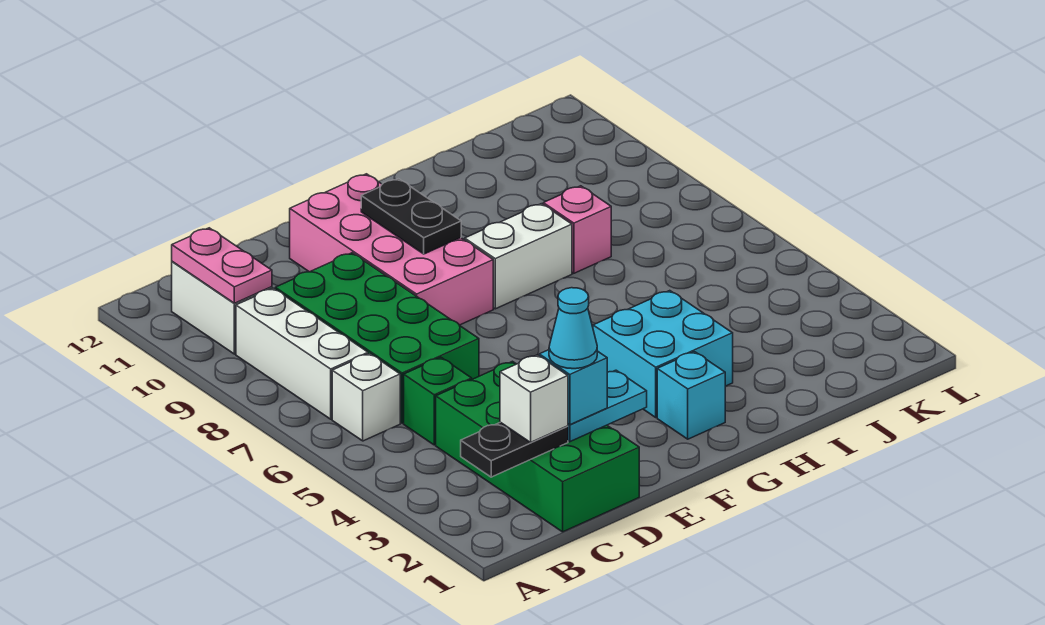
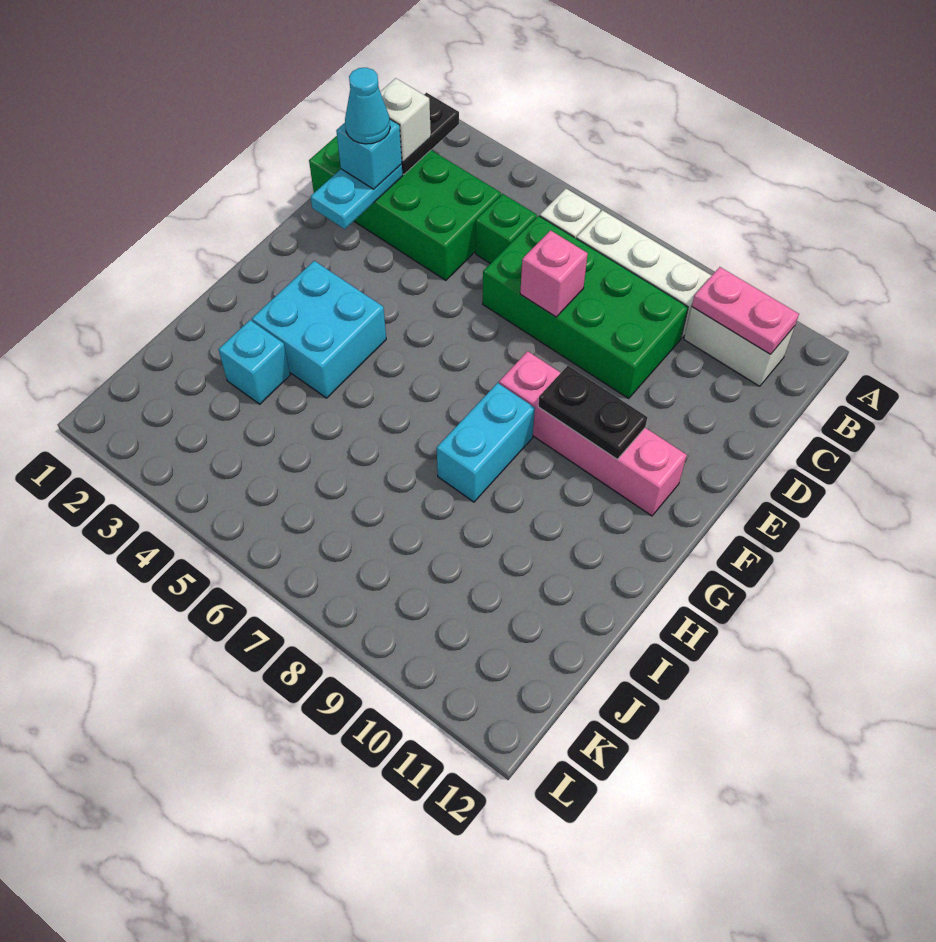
pink 2x4 brick [290,174,493,325] -> pink 1x4 brick [499,351,687,516]
cyan 1x1 brick [657,352,725,439] -> cyan 1x1 brick moved to [218,320,290,404]
white 1x2 brick [465,204,572,309] -> cyan 1x2 brick [437,383,535,502]
pink 1x1 brick [543,186,611,273] -> pink 1x1 brick moved to [520,230,588,317]

